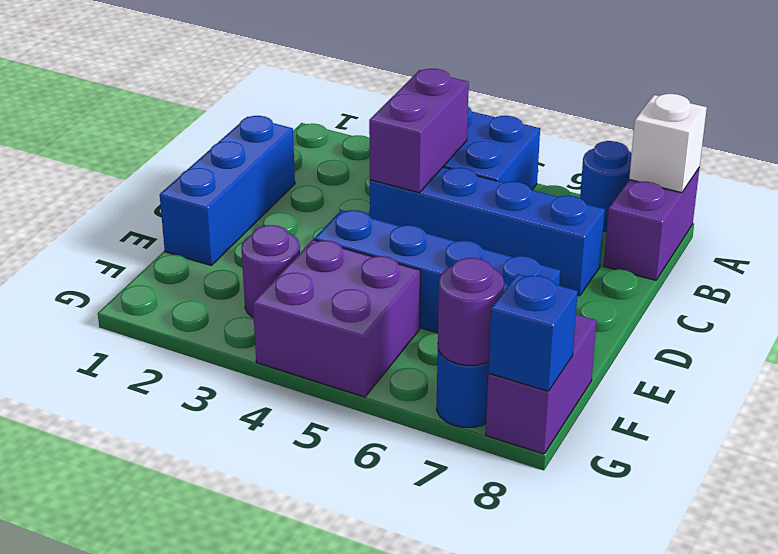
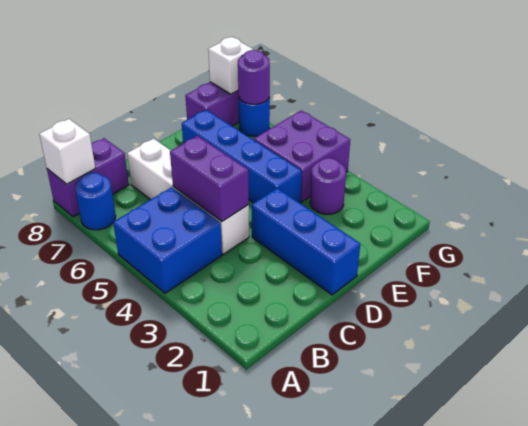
purple 1x2 brick [369,69,469,193] -> purple 1x2 brick turned to [170,136,249,221]
blue 1x3 brick [160,116,295,266] -> blue 1x3 brick turned to [251,188,360,295]
blue 1x4 brick [370,167,605,296] -> white 1x4 brick [127,139,249,254]
blue 1x1 brick [488,274,578,391] -> white 1x1 brick [208,37,253,94]

